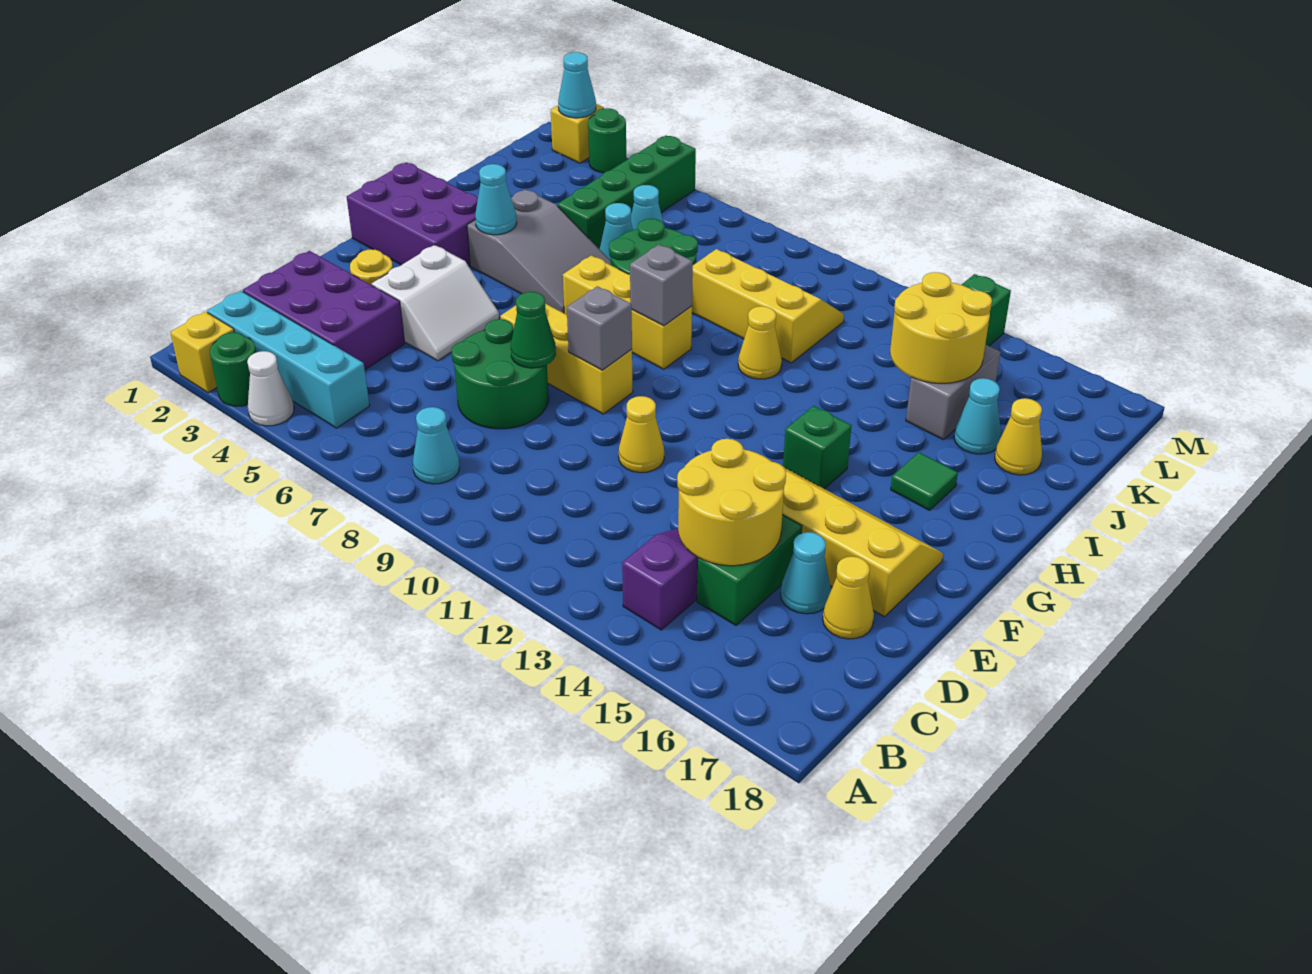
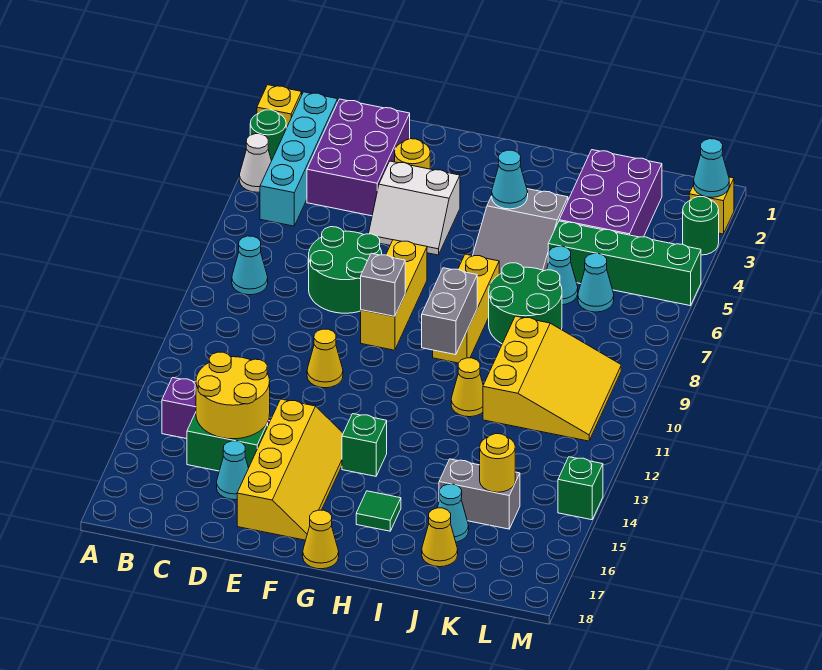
yellow 1x1 cone [823,557,874,639] -> yellow 1x1 cone moved to [303,510,339,569]
green 1x1 cone [511,292,556,368] -> none
purple 2x3 brick [347,162,478,266] -> purple 2x3 brick moved to [559,150,662,237]
grey 1x1 brick [630,245,693,326] -> grey 1x2 brick [422,268,477,355]
yellow 2x3 slope [692,249,844,363] -> yellow 3x3 slope [483,316,621,441]
yellow 2x2 round brick [890,272,992,383] -> yellow 1x1 round brick [480,434,515,492]

